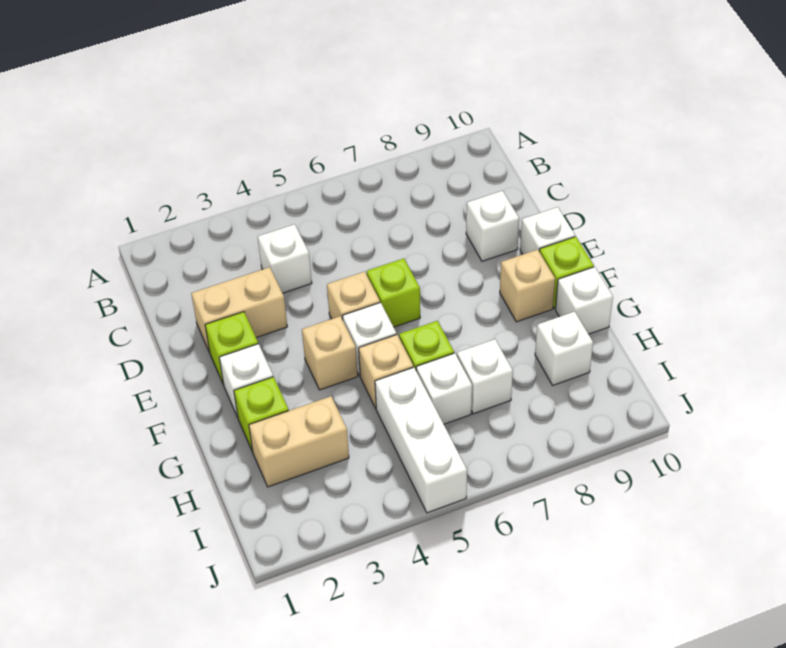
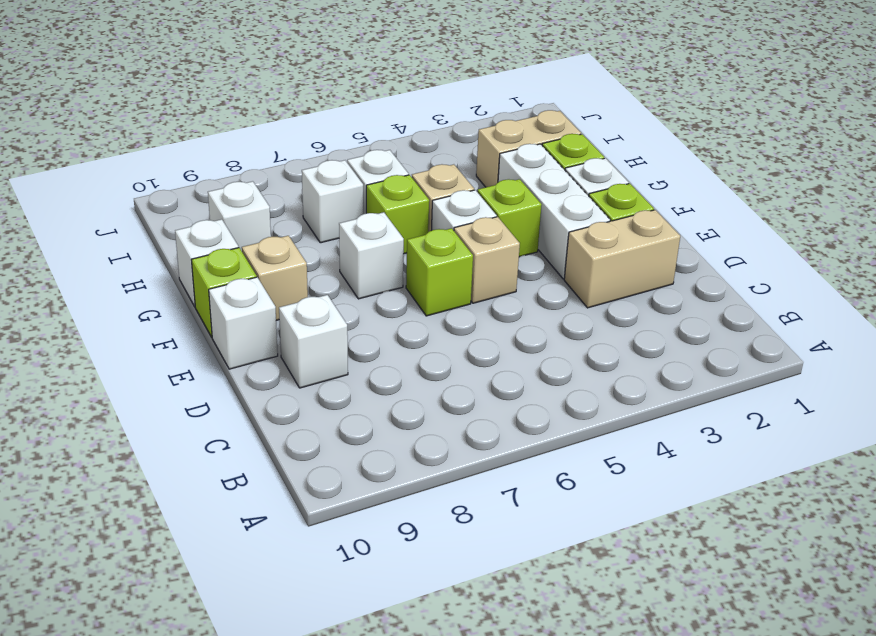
white 1x1 brick [258,224,312,293] -> white 1x1 brick moved to [339,212,404,299]
tan 1x1 brick [302,316,358,390] -> lime 1x1 brick [478,179,542,257]
white 1x3 brick [375,367,467,513] -> white 1x3 brick moved to [498,144,610,279]

